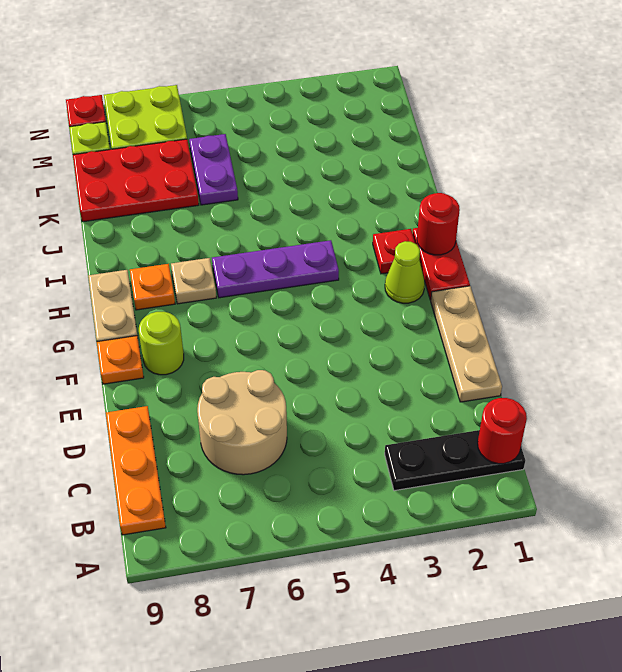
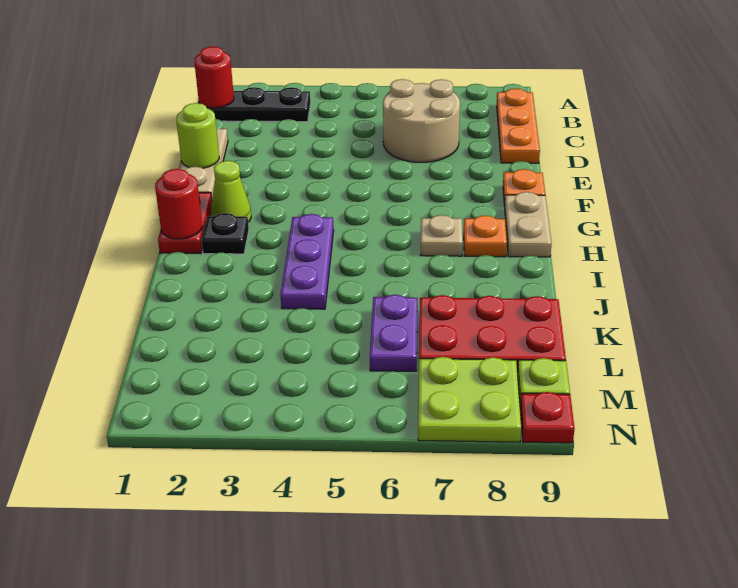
lime 1x1 round brick [139,312,184,375] -> lime 1x1 round brick moved to [176,103,219,168]
red 1x1 plate [373,229,420,274] -> black 1x1 plate [201,213,249,254]
purple 1x3 plate [212,240,339,298] -> purple 1x3 plate turned to [280,214,334,309]

